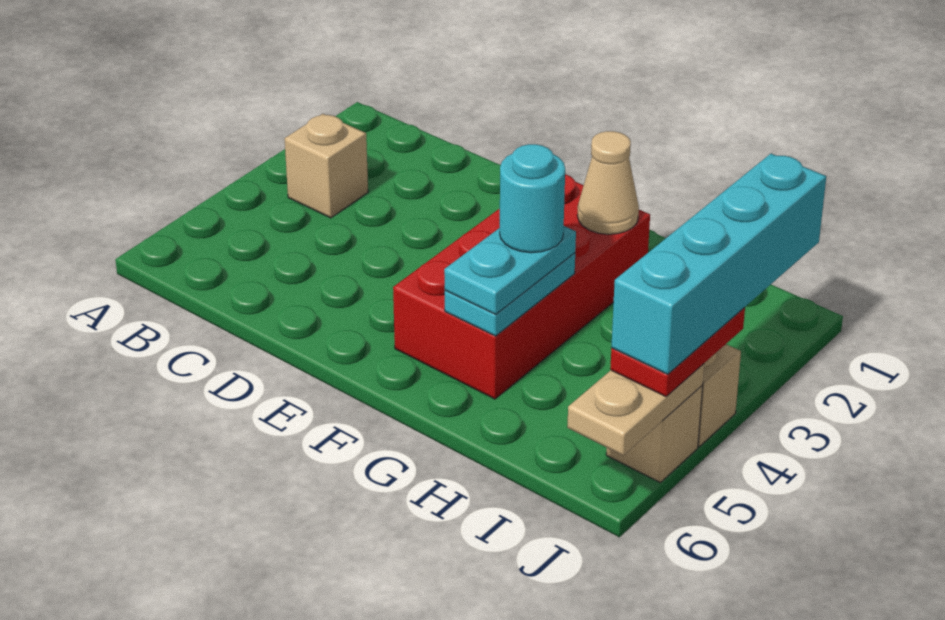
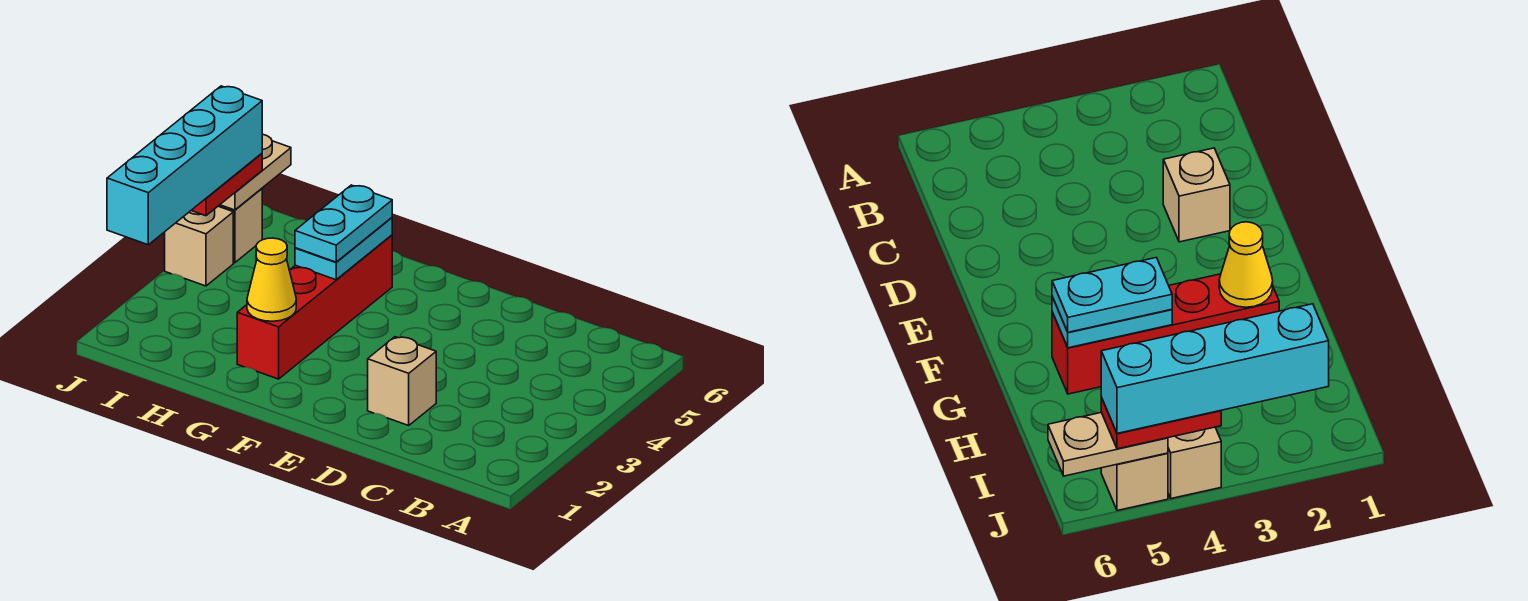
tan 1x1 brick [285,114,368,218] -> tan 1x1 brick moved to [368,337,436,425]
red 2x4 brick [393,174,650,399] -> red 1x4 brick [237,235,392,379]
tan 1x1 cone [577,131,639,234] -> yellow 1x1 cone [247,238,296,321]
cyan 1x1 round brick [499,144,565,253] -> none

